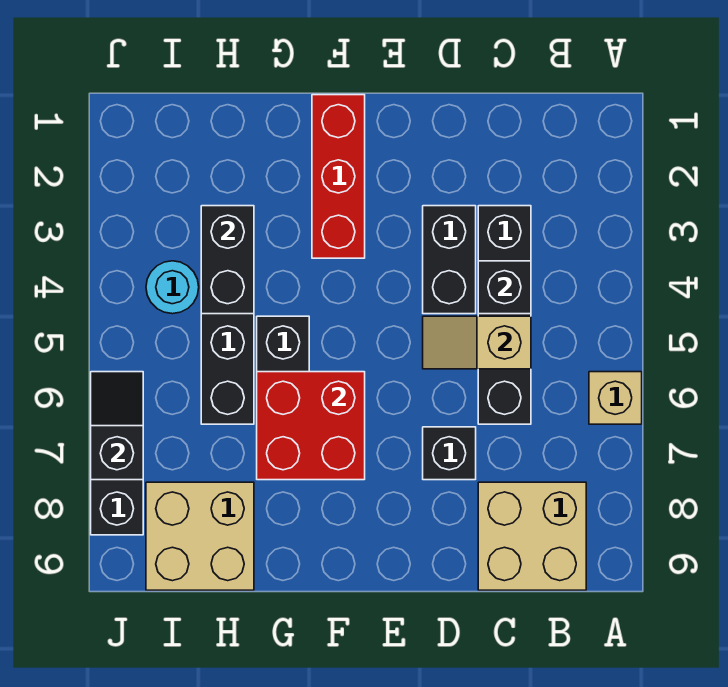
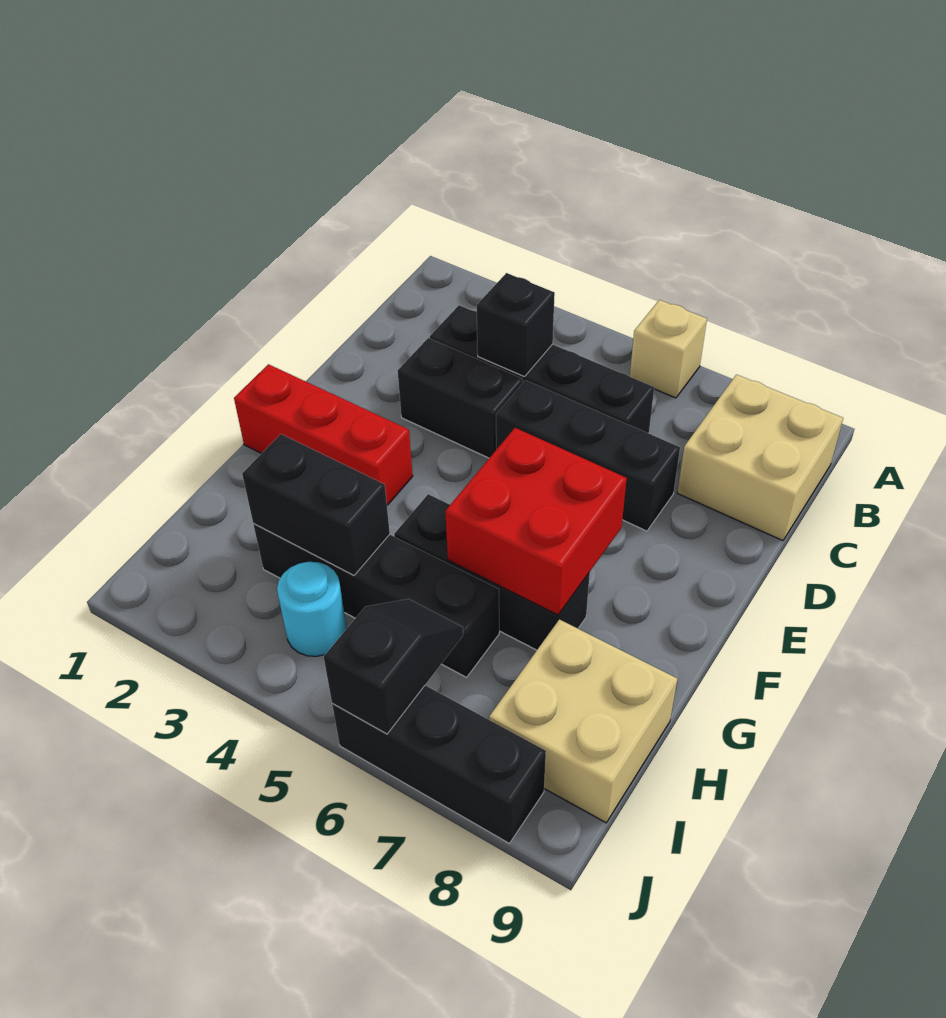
tan 1x2 slope [423,316,531,369] -> none
black 1x1 brick [423,427,476,480] -> black 1x3 brick [496,380,680,531]
black 1x2 slope [91,372,143,480] -> black 1x2 slope turned to [324,599,463,734]

